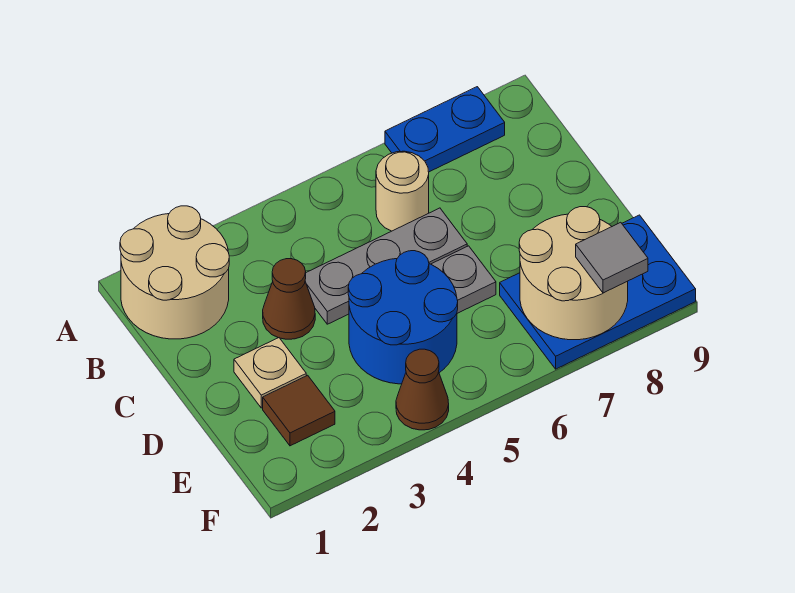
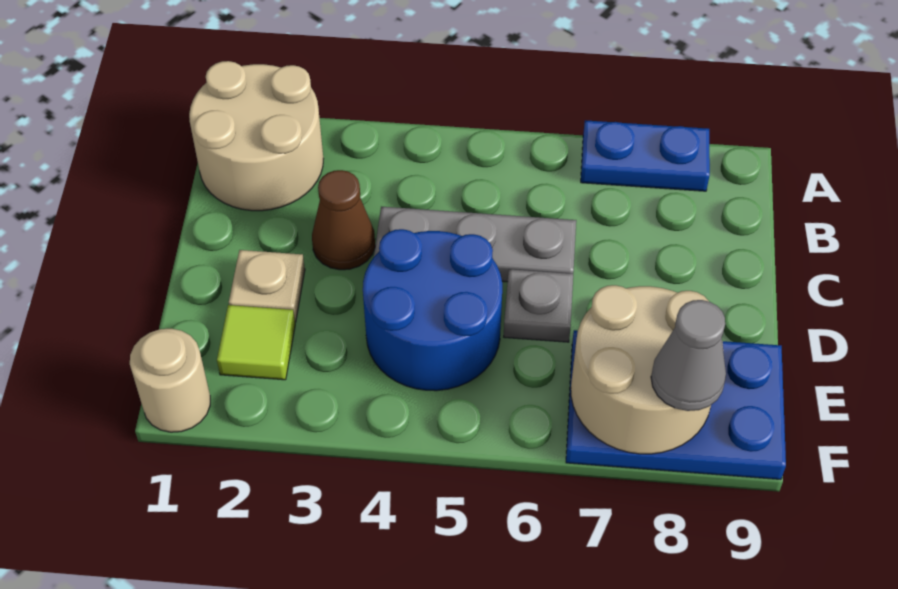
tan 1x1 round brick [376,151,429,231] -> tan 1x1 round brick moved to [130,329,210,432]
brown 1x1 tile [263,375,335,446] -> lime 1x1 tile [217,305,295,380]
brown 1x1 cone [396,349,449,430] -> none
grey 1x1 tile [576,222,648,293] -> grey 1x1 cone [651,300,726,411]

